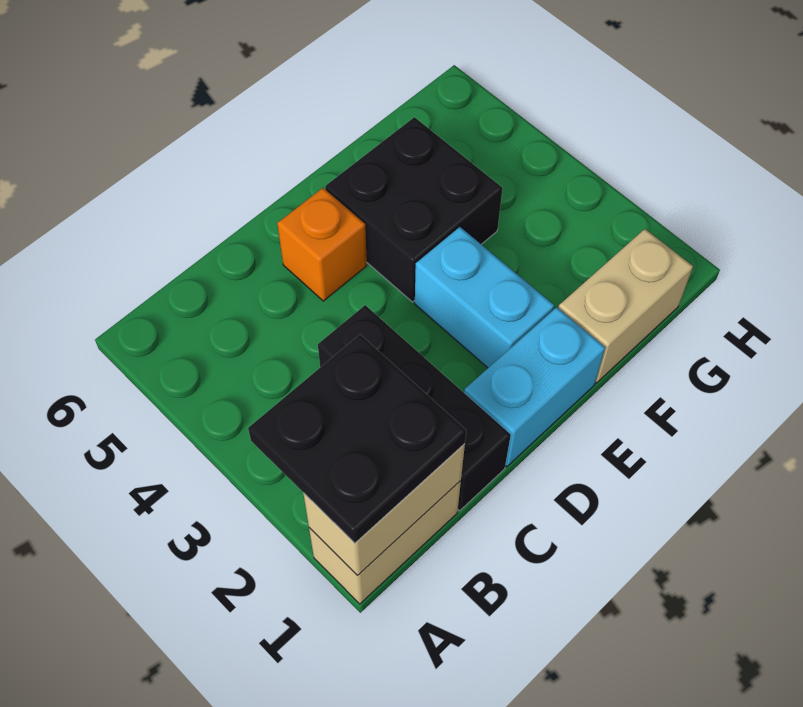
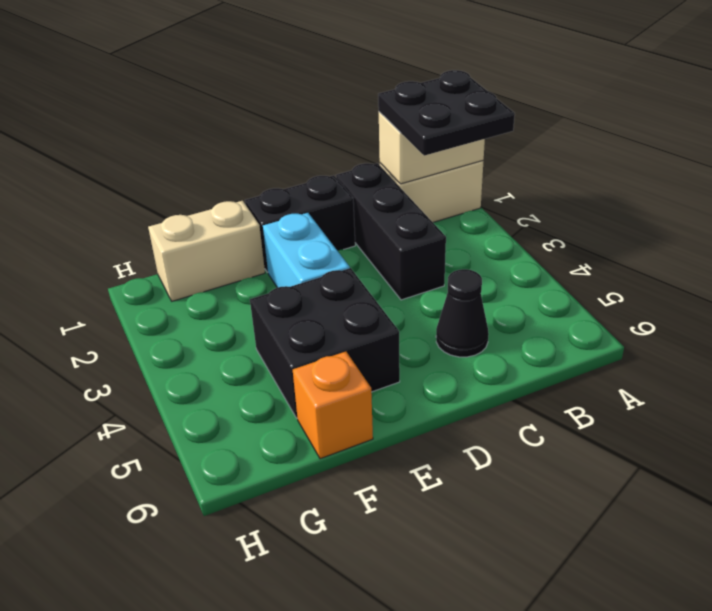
none -> black 1x1 cone [436,269,489,357]
cyan 1x2 brick [464,307,605,467] -> black 1x2 brick [245,175,355,272]
orange 1x1 brick [277,188,367,301] -> orange 1x1 brick moved to [293,352,373,459]

